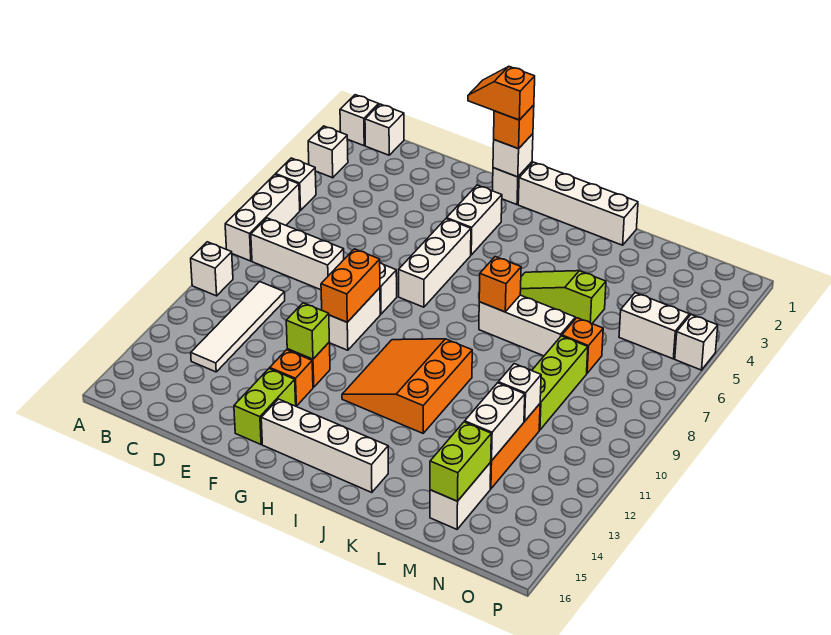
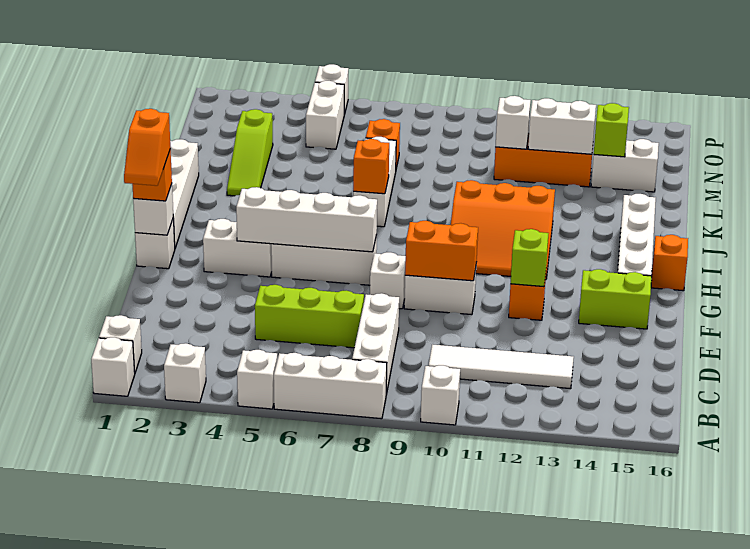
orange 1x1 brick [270,350,313,406] -> orange 1x1 brick moved to [651,235,688,291]
none -> white 1x4 brick [236,187,377,252]
lime 1x3 slope [520,271,606,323] -> lime 1x3 slope moved to [227,109,273,196]
lime 1x3 brick [532,336,588,430] -> lime 1x3 brick moved to [255,285,364,348]
lime 1x2 brick [430,422,491,501] -> lime 1x1 brick [594,103,629,157]

